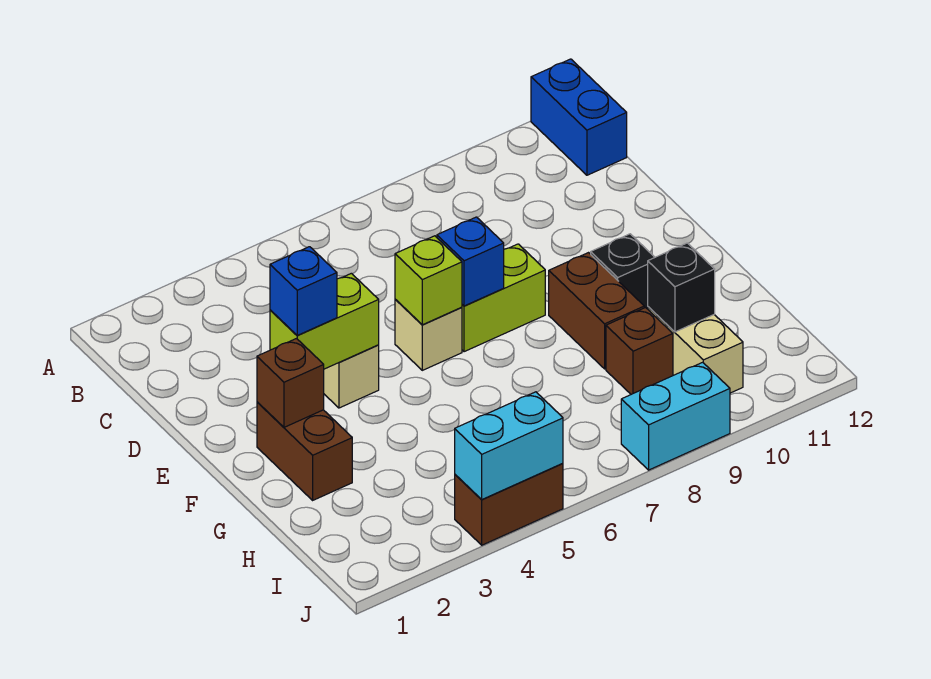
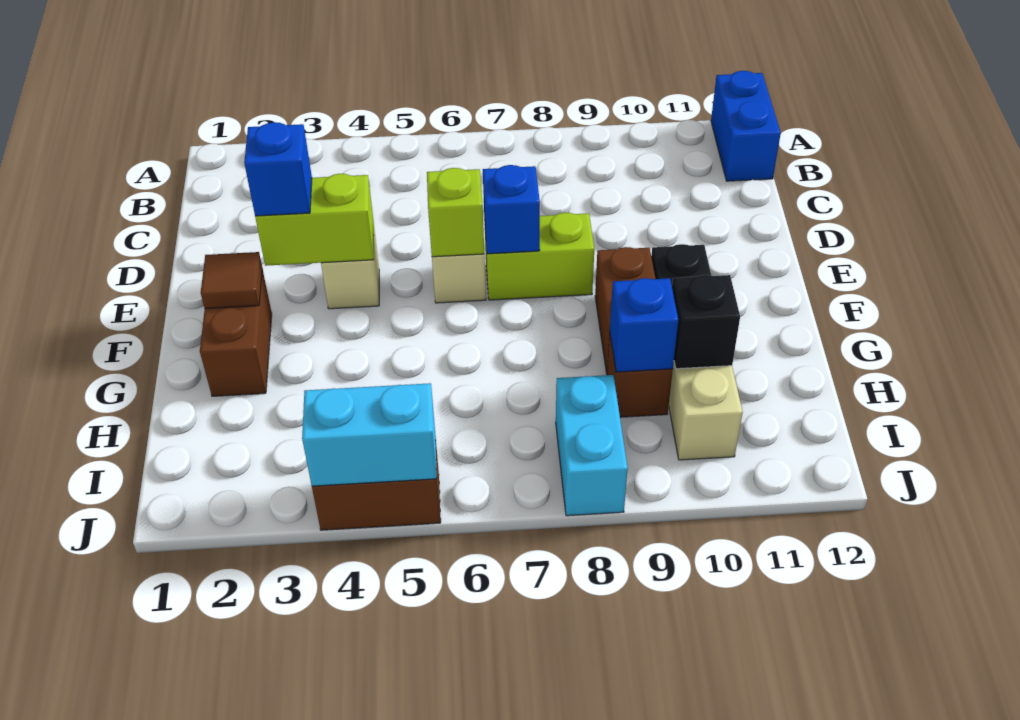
brown 1x1 brick [257,339,324,427] -> brown 1x1 tile [201,252,262,309]
none -> blue 1x1 brick [610,278,678,372]
cyan 1x2 brick [621,362,730,470] -> cyan 1x2 brick turned to [556,375,628,516]

